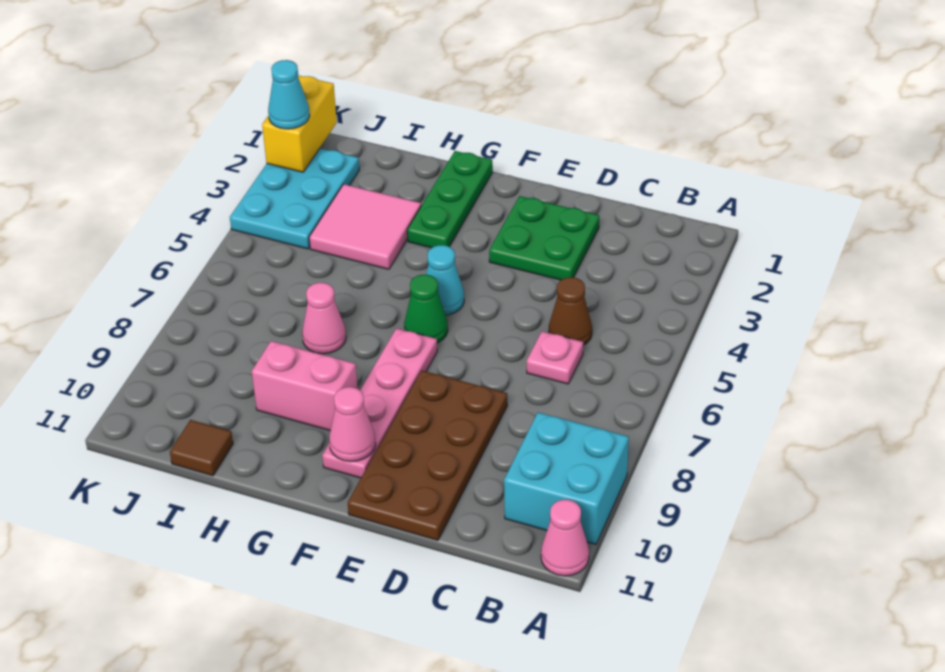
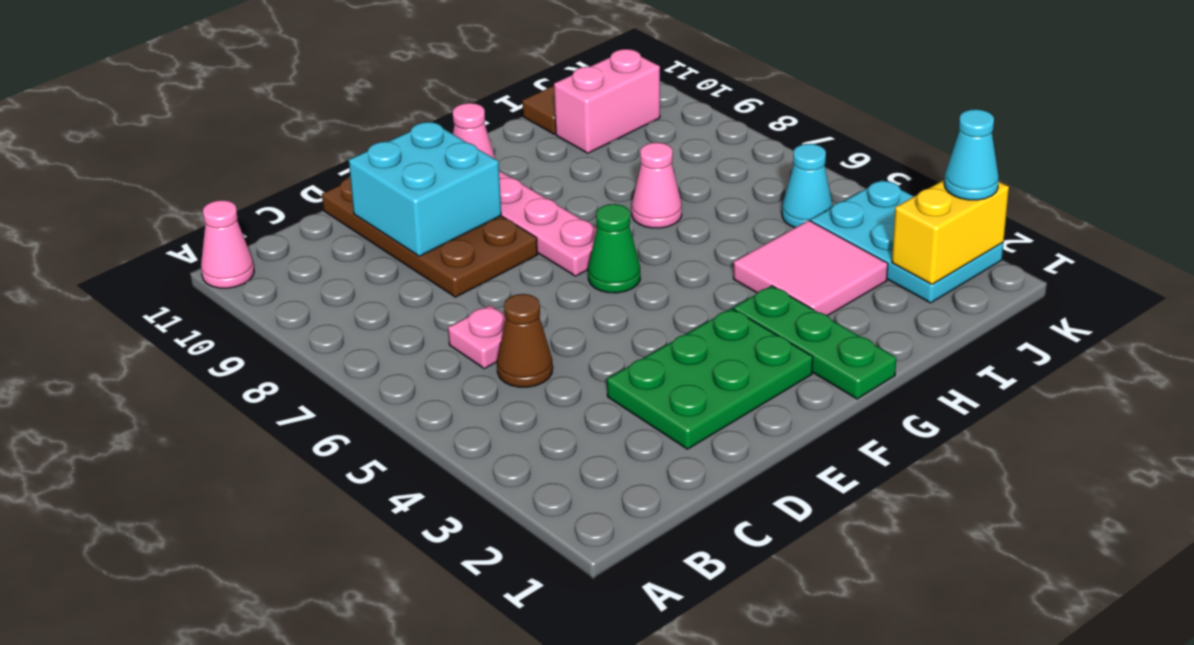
cyan 2x2 brick [504,412,629,544] -> cyan 2x2 brick moved to [349,122,501,256]
green 2x2 plate [489,196,599,280] -> green 2x3 plate [607,308,813,449]
cyan 1x1 cone [426,245,464,315] -> cyan 1x1 cone moved to [782,144,833,228]
pink 1x2 brick [252,341,358,431] -> pink 1x2 brick moved to [554,49,660,153]
yellow 1x2 brick [262,75,337,172] -> yellow 1x2 brick turned to [892,180,1009,284]

